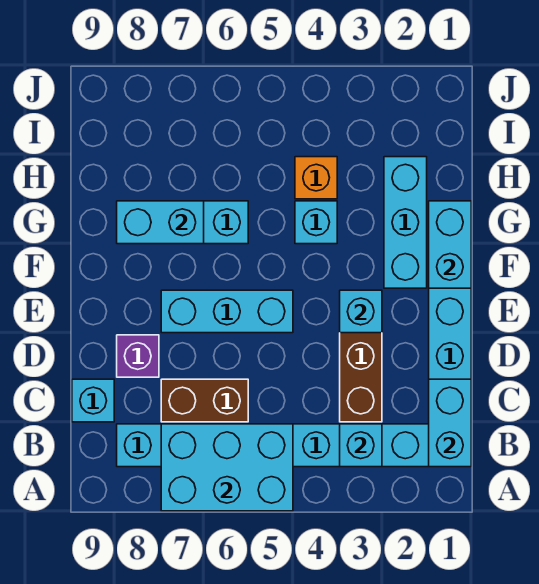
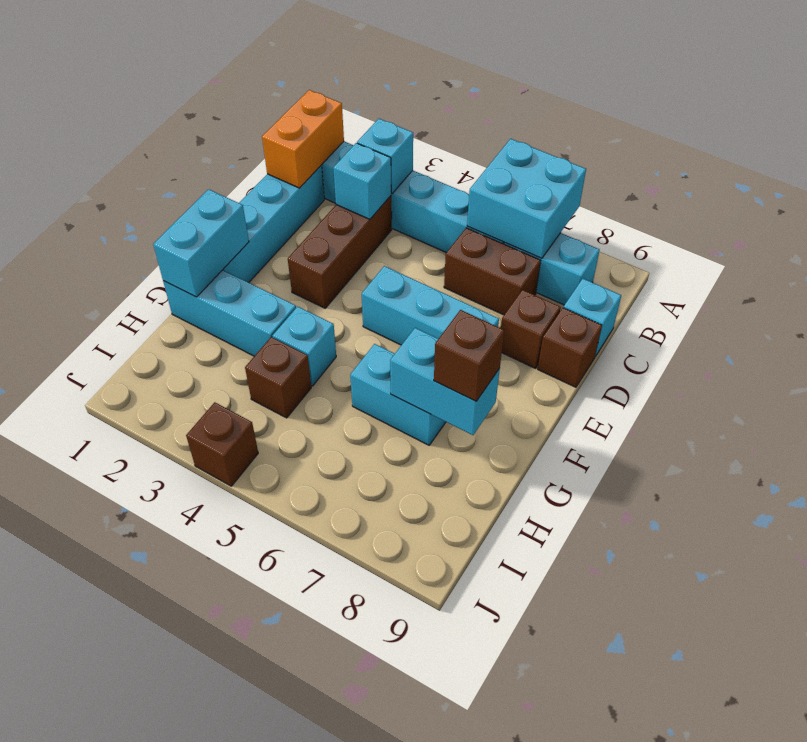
cyan 2x3 brick [161,424,293,511] -> cyan 2x2 brick [467,139,586,258]
cyan 1x2 brick [429,379,471,467] -> orange 1x2 brick [262,90,344,188]
purple 1x1 brick [117,335,159,377] -> brown 1x1 brick [501,290,561,368]
none -> brown 1x1 brick [538,308,602,387]
cyan 1x1 brick [340,290,382,333] -> cyan 1x1 brick moved to [333,143,391,219]
cyan 1x3 brick [384,157,427,288] -> cyan 1x3 brick turned to [163,270,296,356]
none -> brown 1x1 brick [434,310,504,401]
orange 1x1 brick [295,157,337,199] -> brown 1x1 brick [245,337,311,418]
none -> brown 1x1 brick [186,402,258,486]

